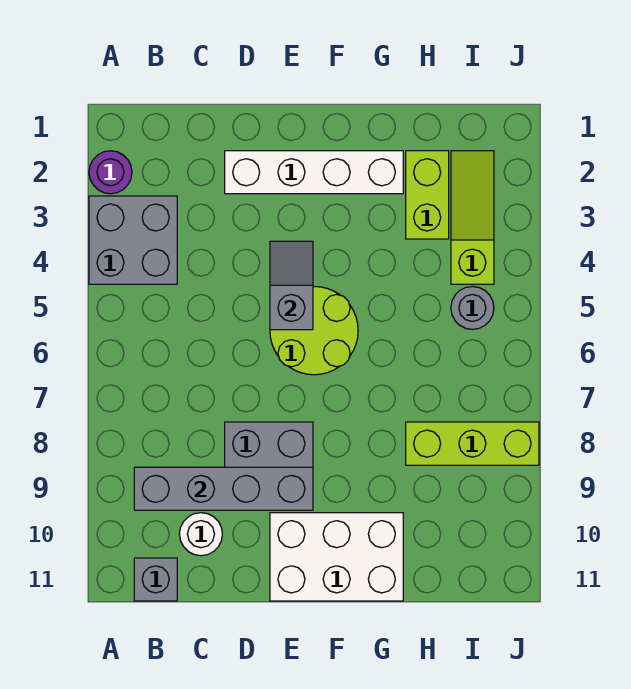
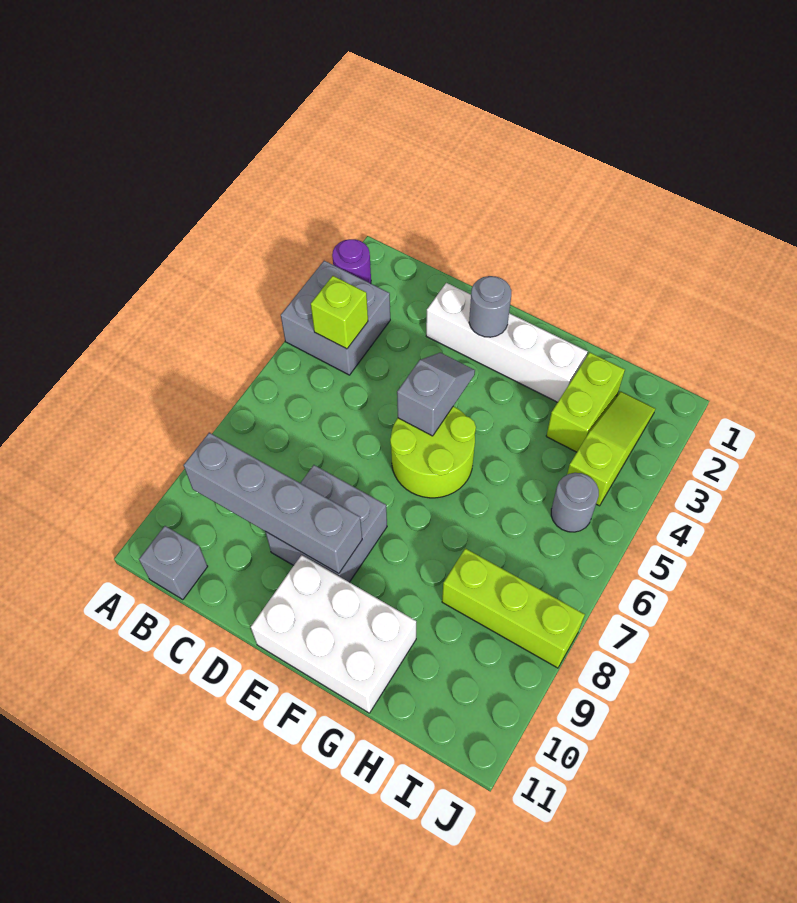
none -> lime 1x1 brick [311,276,368,349]
white 1x1 round brick [179,513,222,556] -> none
none -> grey 1x1 round brick [469,276,511,337]

